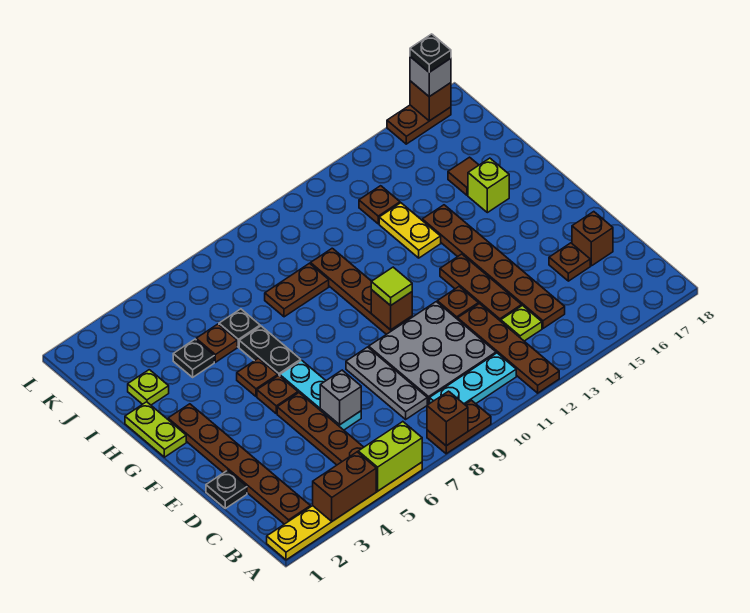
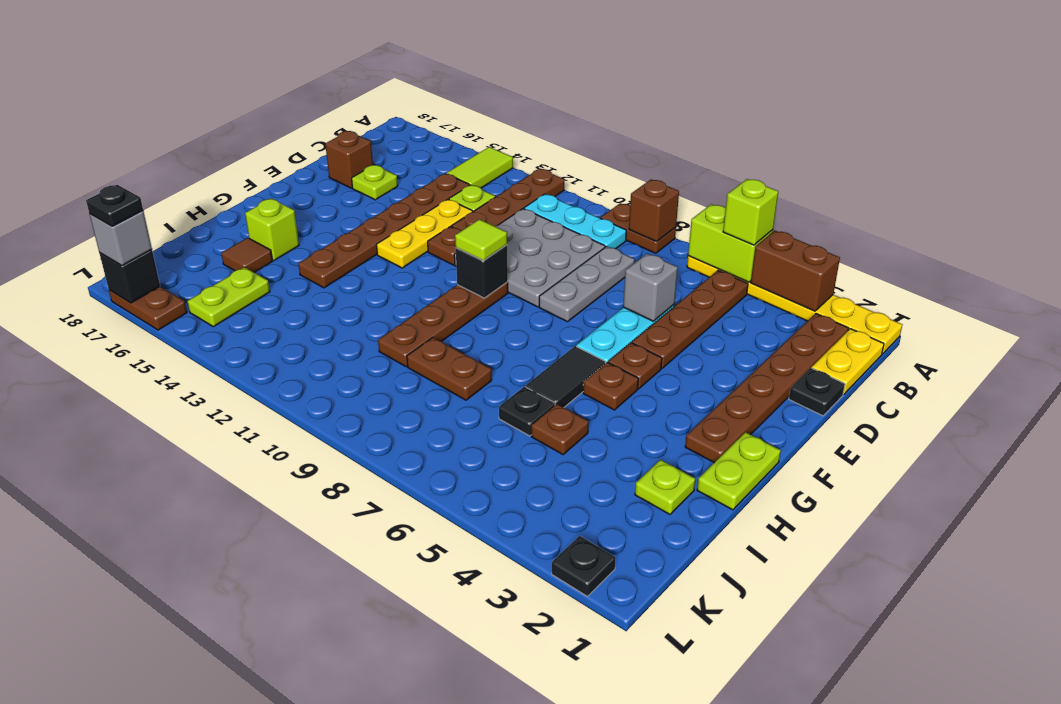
none -> lime 1x1 brick [723,179,778,245]
none -> lime 1x2 tile [447,147,513,188]
brown 1x3 plate [440,254,522,321] -> yellow 1x3 plate [376,199,473,268]
brown 1x1 plate [549,243,590,281] -> lime 1x1 plate [352,165,398,200]
brown 1x1 brick [371,290,412,330] -> black 1x1 brick [456,245,508,298]
black 1x2 plate [239,326,301,376] -> black 1x2 tile [526,346,605,408]
yellow 1x2 plate [379,203,441,258] -> yellow 1x2 plate moved to [811,329,884,395]
black 1x1 plate [173,339,214,377] -> black 1x1 plate moved to [552,536,616,596]
brown 1x1 plate [359,186,400,224] -> none
none -> lime 1x2 plate [187,267,270,327]
brown 1x1 brick [410,81,451,121] -> black 1x1 brick [99,249,160,303]

